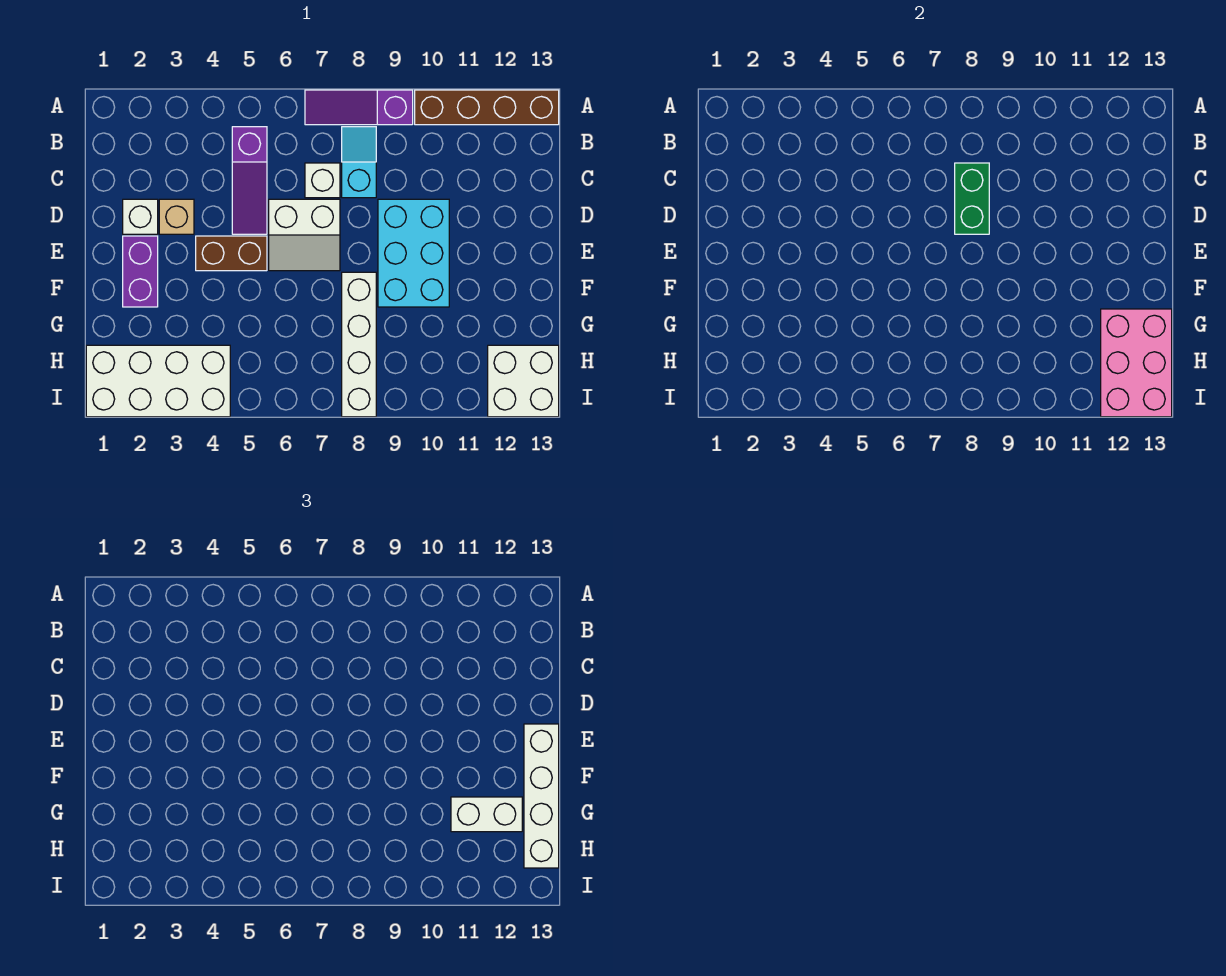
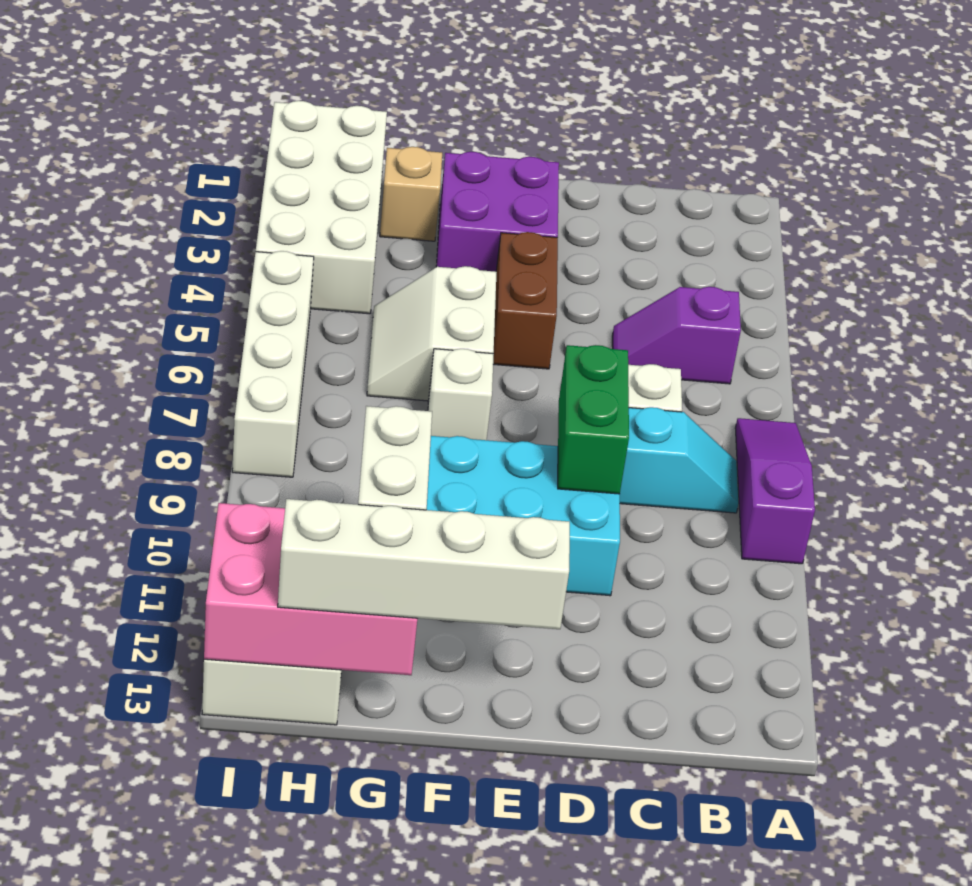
brown 1x4 brick [415,90,559,125] -> none
purple 1x3 slope [232,127,267,234] -> purple 1x2 slope [612,287,741,384]
green 1x2 brick [955,163,989,234] -> green 1x2 brick turned to [558,345,629,494]
white 1x1 brick [123,199,158,234] -> white 1x1 brick moved to [428,349,494,440]
tan 1x1 brick [159,199,194,234] -> tan 1x1 brick moved to [380,147,442,241]
white 2x2 slope [269,199,340,271] -> white 2x2 slope moved to [367,266,497,401]
purple 1x2 brick [123,236,158,307] -> purple 2x2 brick [436,152,559,272]
white 1x4 brick [342,272,376,417] -> white 1x4 brick turned to [232,251,314,477]

